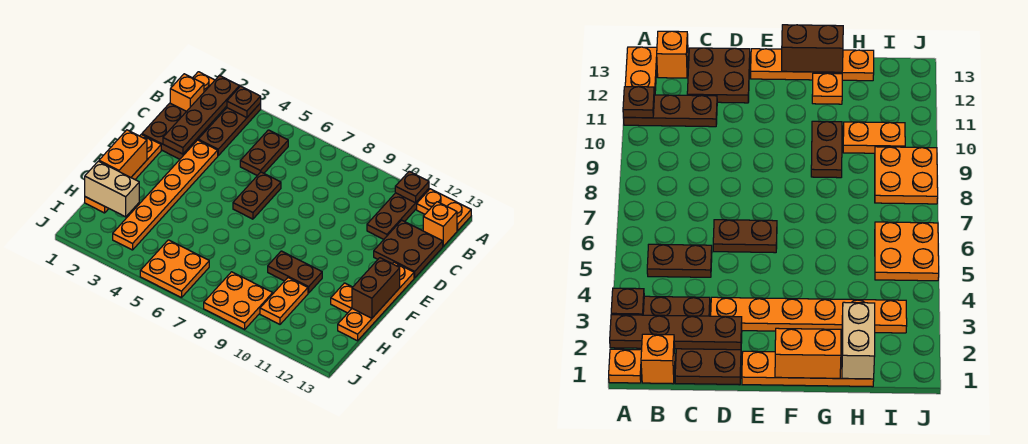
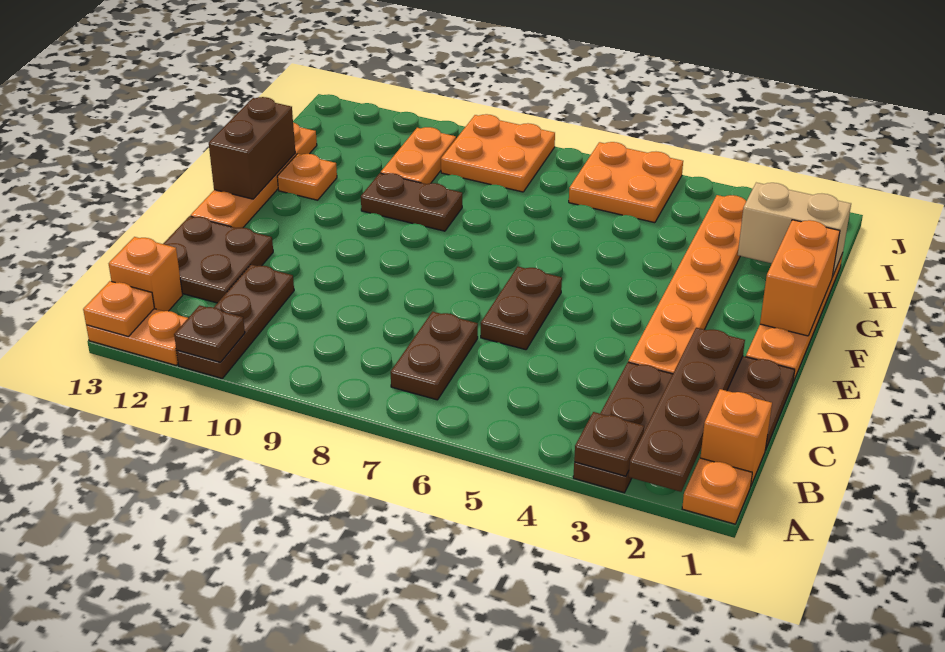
none -> orange 1x1 plate [83,281,154,337]
brown 1x2 plate [240,130,288,176] -> brown 1x2 plate moved to [391,312,478,400]

